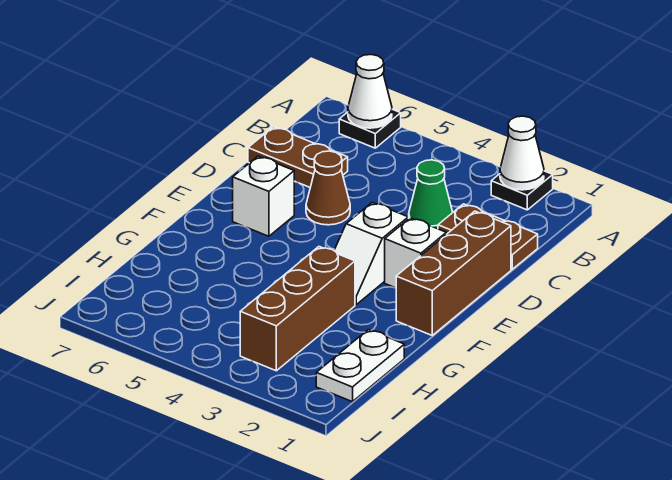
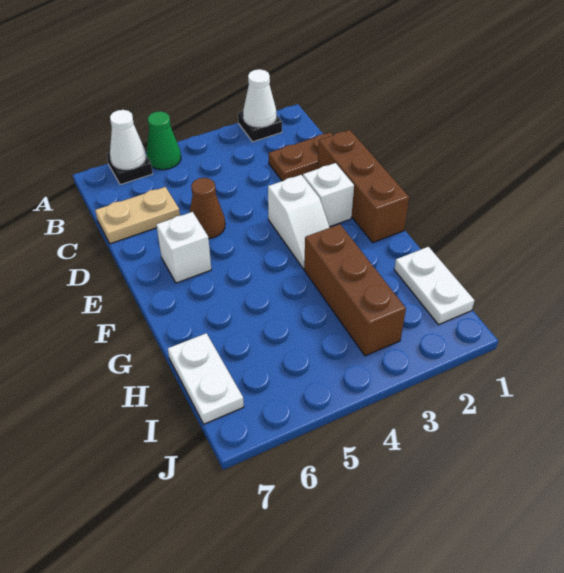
green 1x1 cone [409,160,453,229] -> green 1x1 cone moved to [146,111,181,170]
brown 1x2 plate [248,127,348,187] -> tan 1x2 plate [95,187,180,244]
none -> white 1x2 plate [168,333,244,424]

